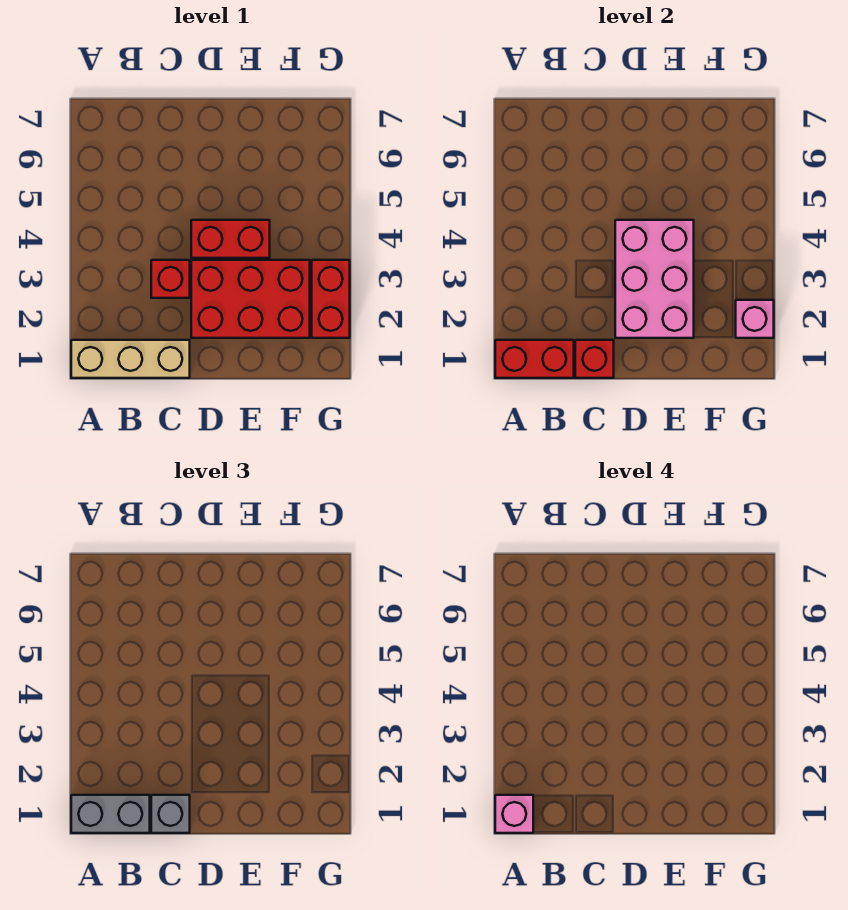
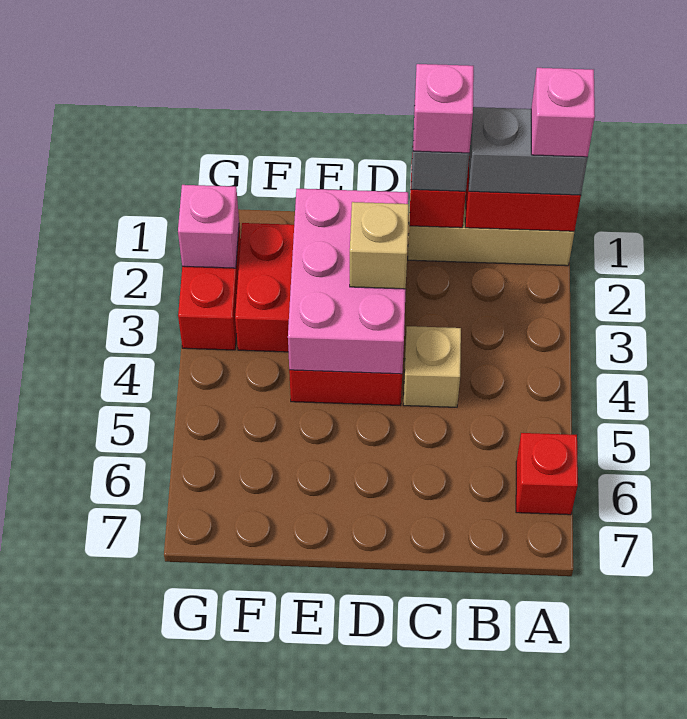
none -> pink 1x1 brick [413,64,474,153]
red 1x1 brick [151,260,190,298] -> red 1x1 brick moved to [516,433,578,515]
none -> tan 1x1 brick [404,326,461,407]
none -> tan 1x1 brick [350,202,409,289]

